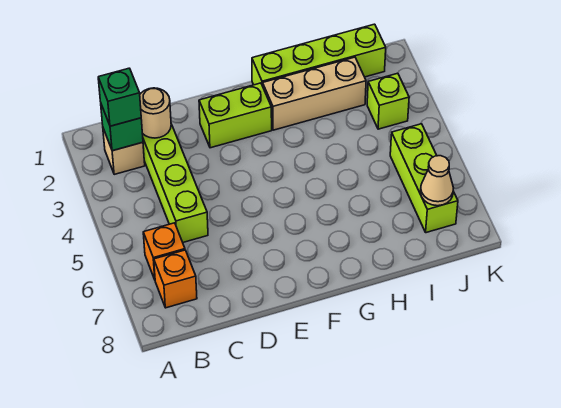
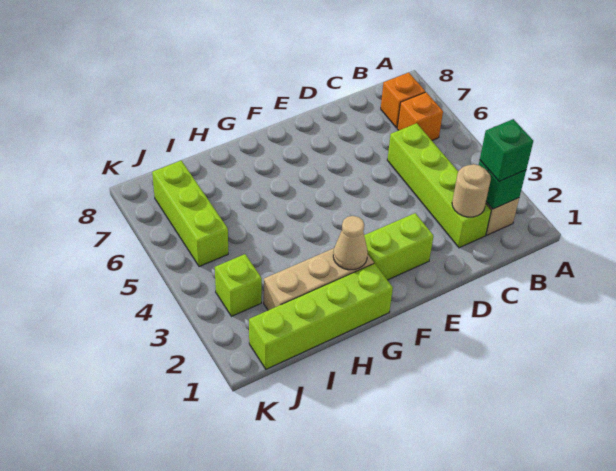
tan 1x1 cone [420,156,454,206] -> tan 1x1 cone moved to [333,216,368,270]

